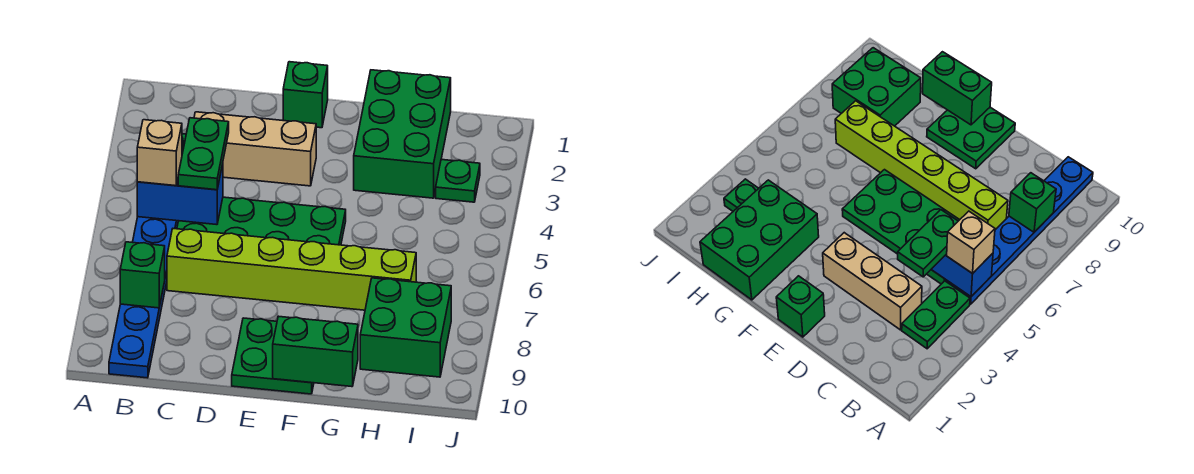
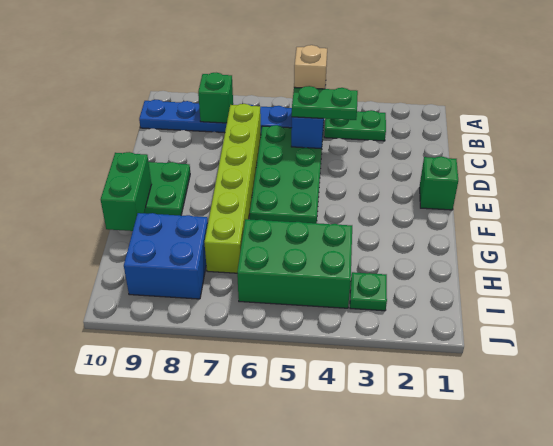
tan 1x3 brick [194,112,316,186] -> none
green 2x3 brick [354,70,451,198] -> green 2x3 brick moved to [237,219,352,308]
green 2x2 brick [360,278,451,377] -> blue 2x2 brick [124,213,208,299]

